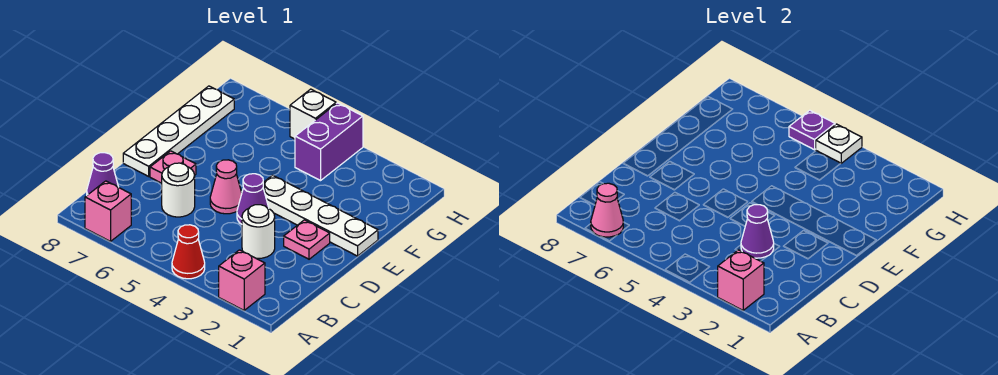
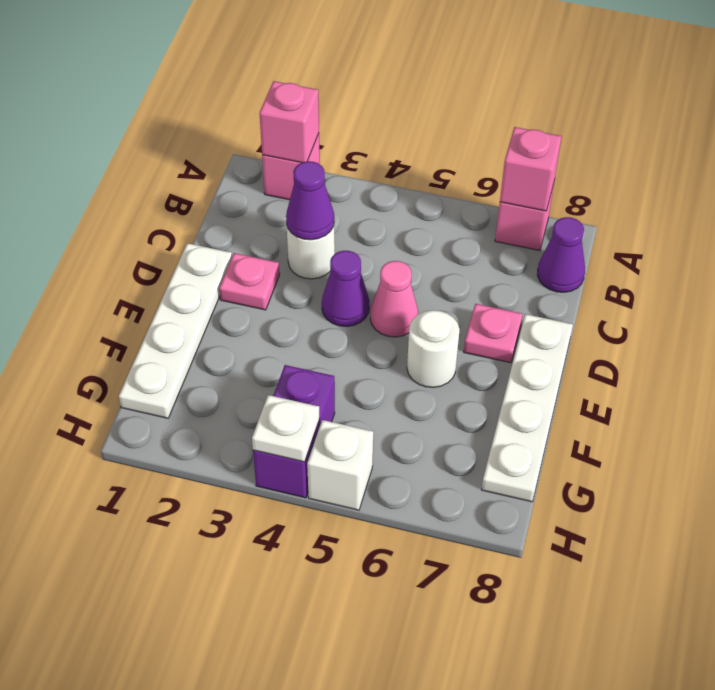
red 1x1 cone [172,225,205,279] -> none
pink 1x1 cone [591,183,623,237] -> pink 1x1 brick [500,127,562,211]
white 1x1 round brick [162,163,195,217] -> white 1x1 round brick moved to [407,310,460,388]
white 1x4 plate [263,175,378,256] -> white 1x4 plate turned to [119,243,232,418]
purple 1x1 plate [789,110,835,150] -> none

